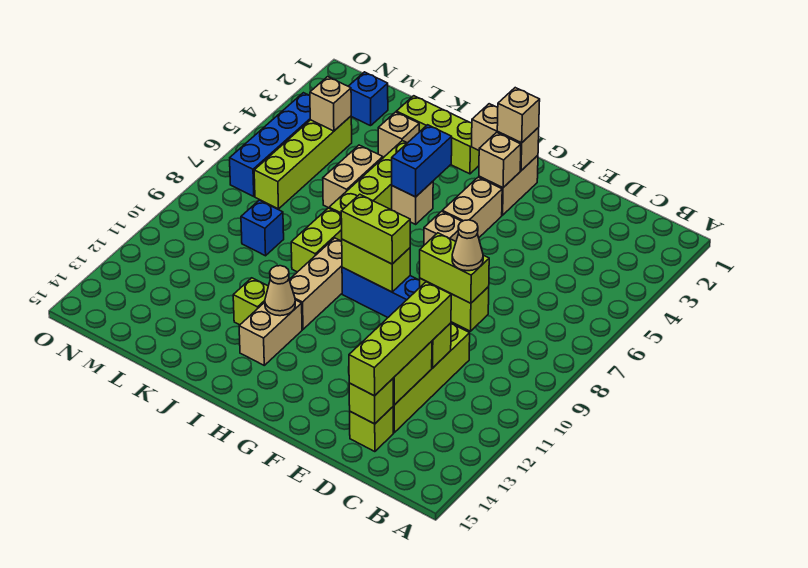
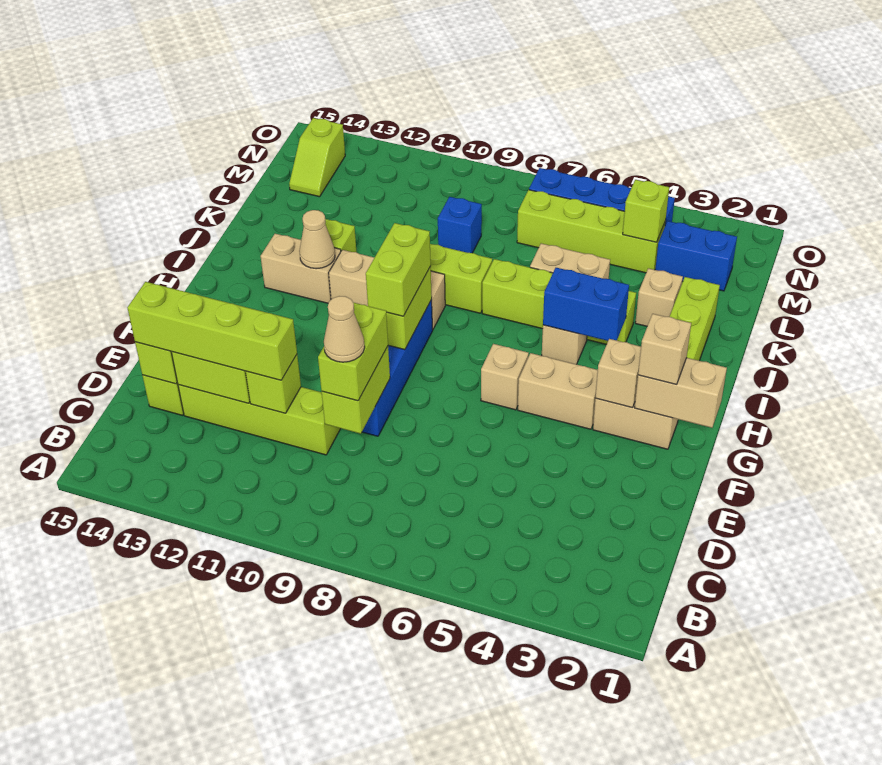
tan 1x2 brick [472,104,539,171] -> tan 1x2 brick turned to [635,358,727,428]
blue 1x1 brick [348,72,388,126] -> blue 1x2 brick [655,221,737,291]
tan 1x1 brick [310,77,351,131] -> lime 1x1 brick [623,180,669,242]
none -> lime 1x2 slope [289,118,345,197]

